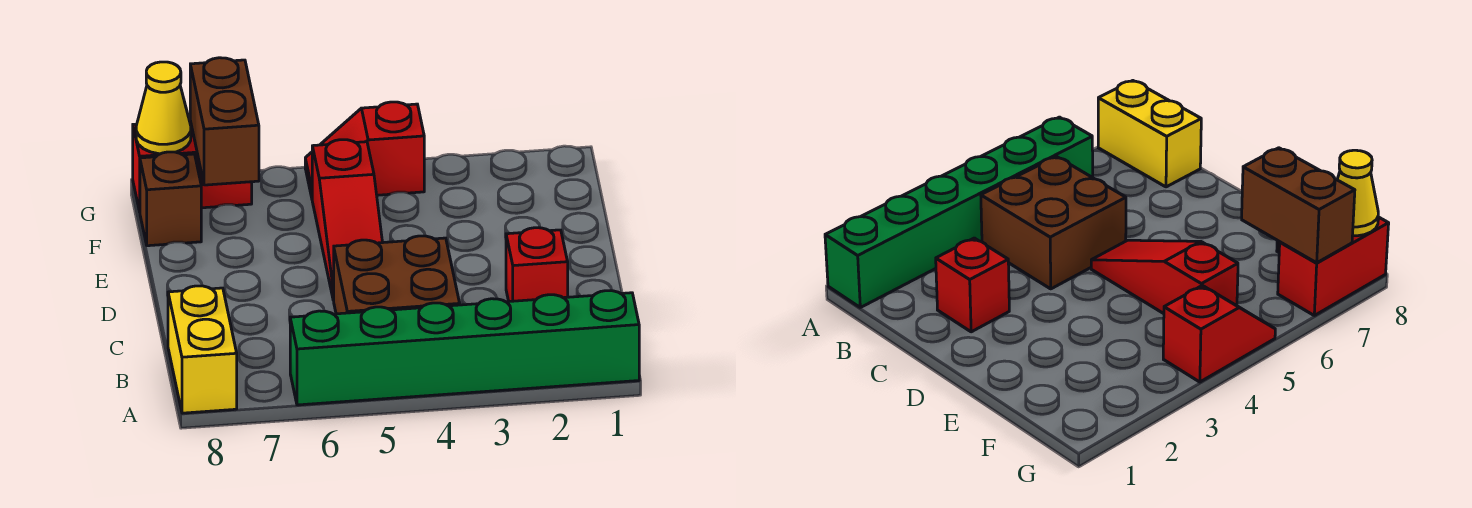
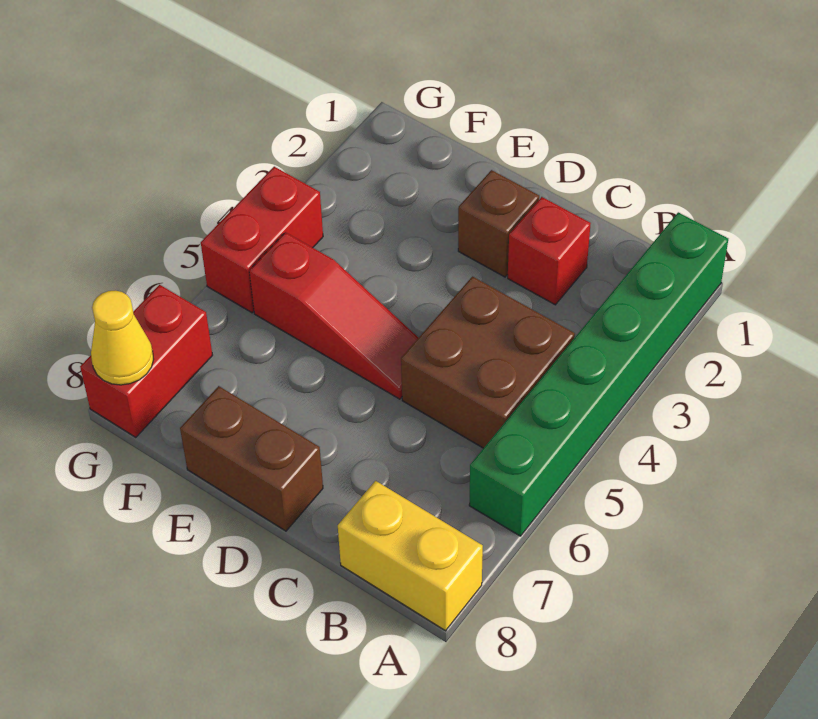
brown 1x2 brick [190,58,259,185] -> brown 1x2 brick moved to [180,386,323,531]
brown 1x1 brick [140,152,201,246] -> brown 1x1 brick moved to [458,170,539,277]
red 1x2 slope [305,102,424,197] -> red 1x2 brick [201,167,323,313]

